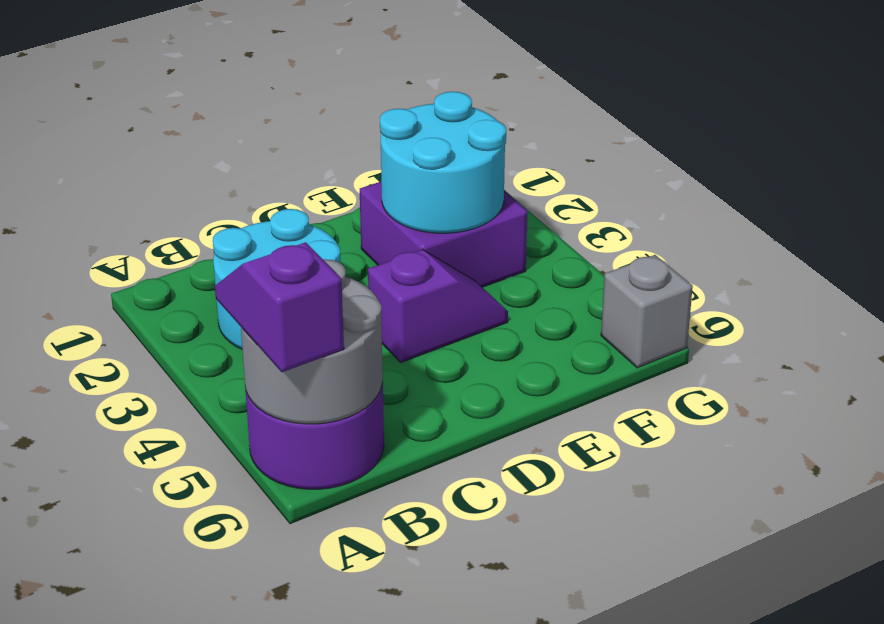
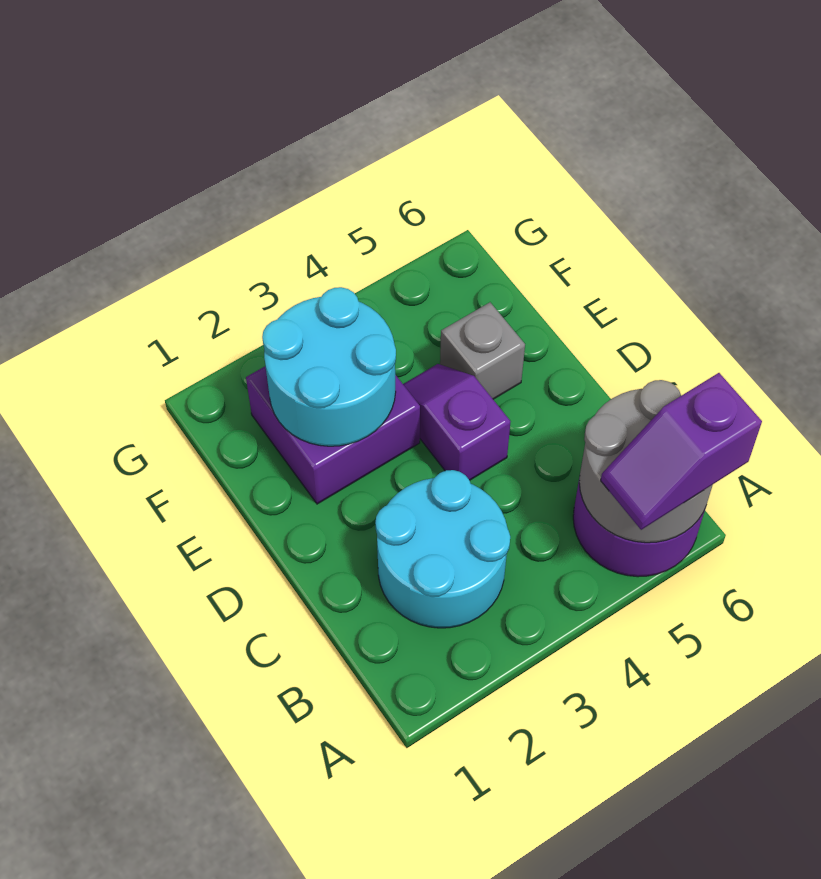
grey 1x1 brick [601,255,693,368] -> grey 1x1 brick moved to [440,302,525,399]

